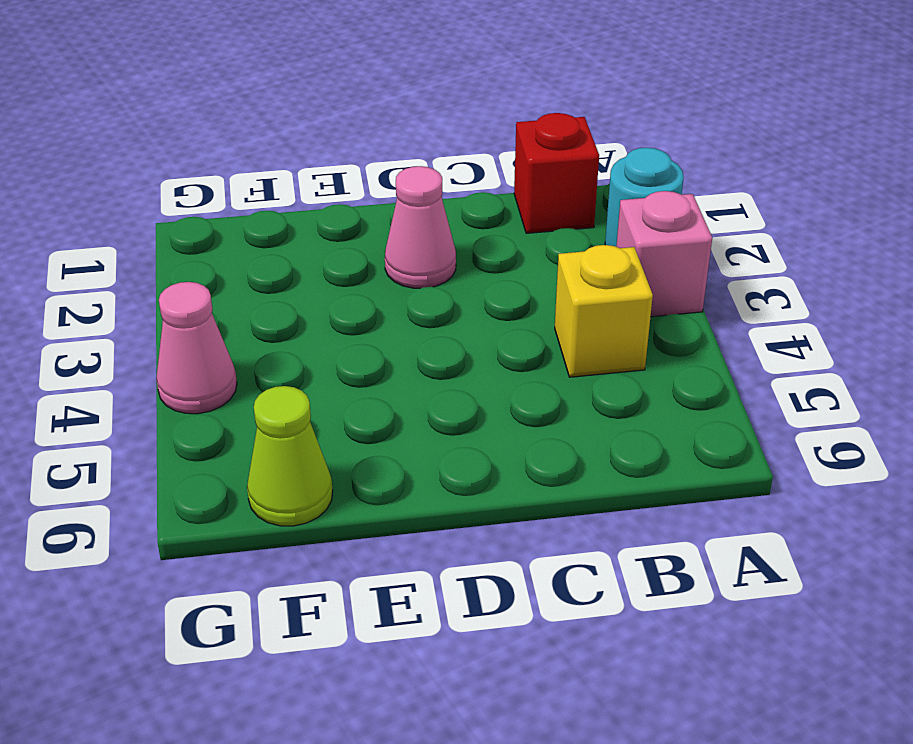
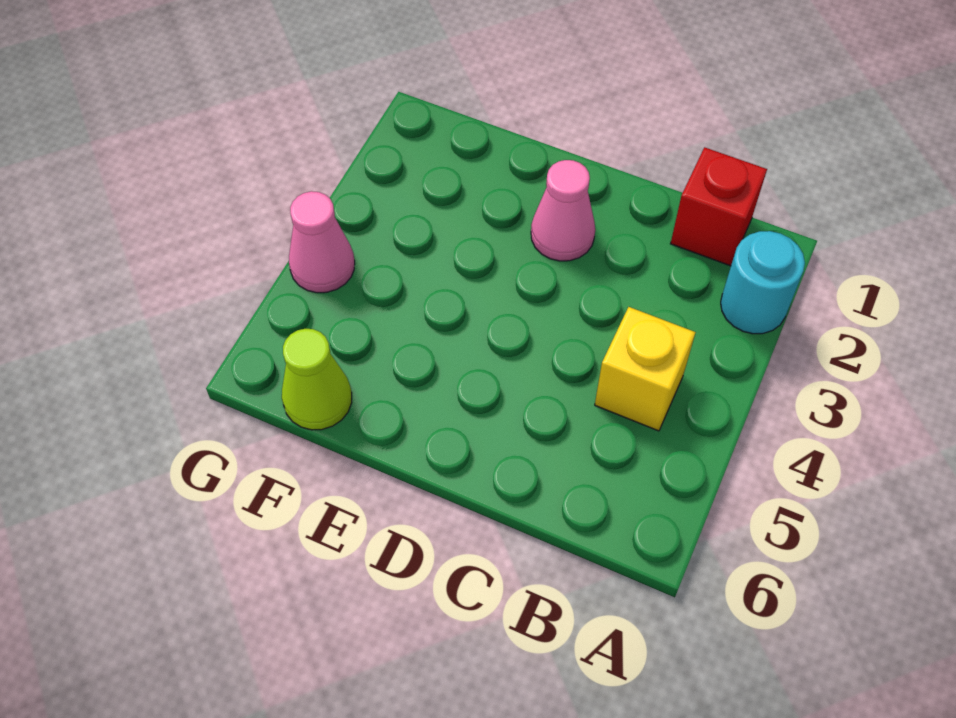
pink 1x1 brick [616,191,712,317] -> none

